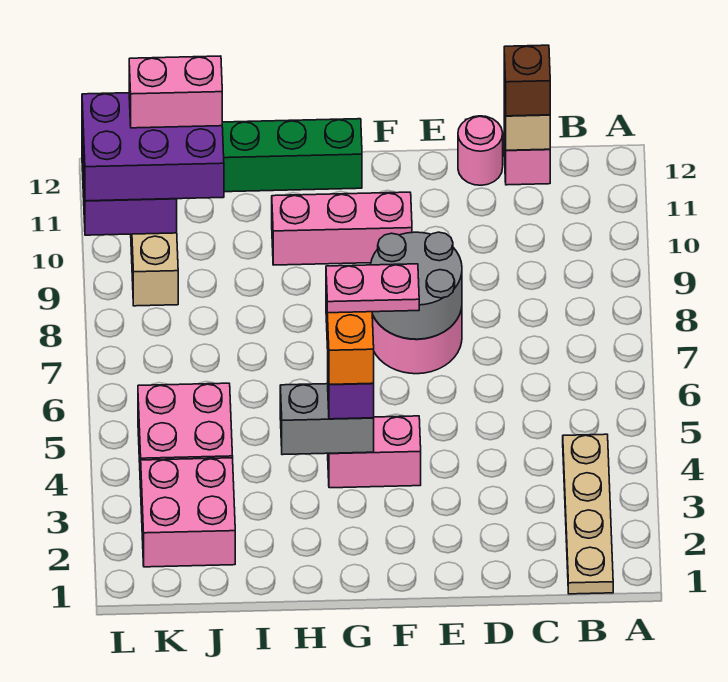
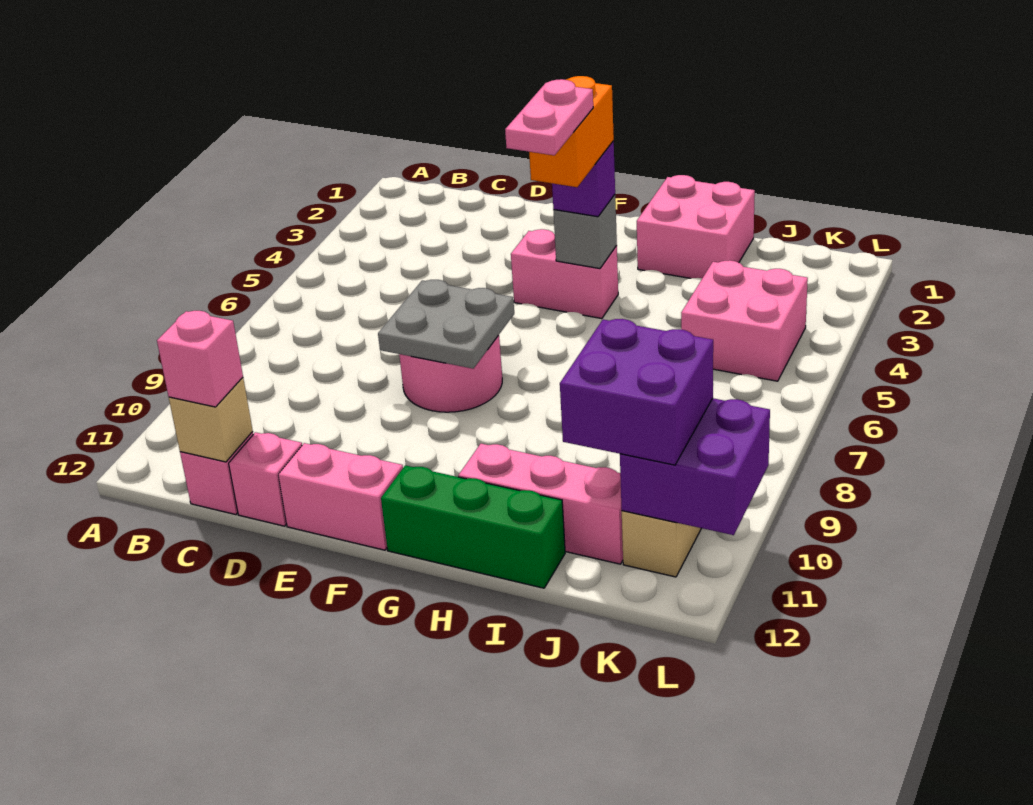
tan 1x4 plate [563,434,613,594] -> none
brown 1x1 brick [504,45,550,116] -> pink 1x1 brick [157,311,243,407]
pink 1x1 round brick [458,116,503,185] -> pink 1x1 brick [229,432,302,526]
grey 2x2 round brick [371,232,462,339] -> grey 2x2 plate [378,280,514,369]
pink 1x2 plate [326,264,419,313] -> pink 1x2 plate turned to [505,79,593,155]
pink 1x3 brick [272,192,412,265] -> pink 1x3 brick moved to [458,444,623,564]
grey 1x2 brick [280,384,374,455] -> grey 1x1 brick [553,195,617,269]
pink 2x2 brick [141,458,235,567] -> pink 2x2 brick moved to [637,175,755,278]
purple 2x3 brick [82,93,224,201] -> purple 2x2 brick [560,319,713,465]
pink 1x2 brick [129,56,222,128] -> pink 1x2 brick moved to [278,443,403,550]

